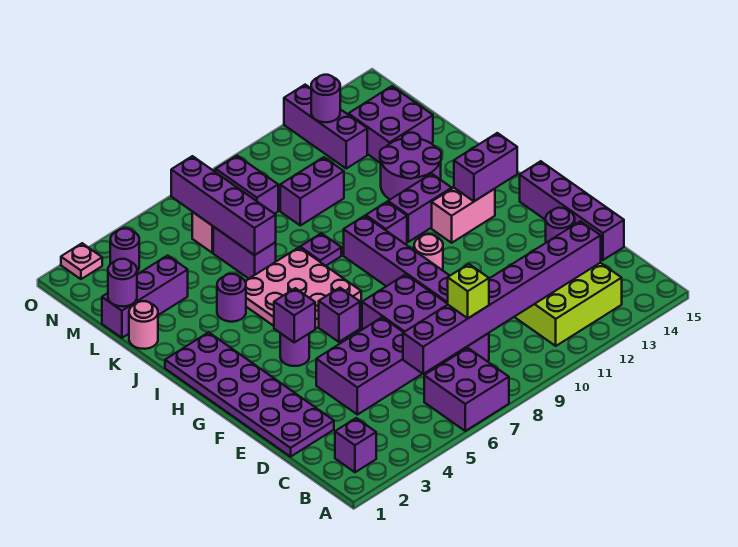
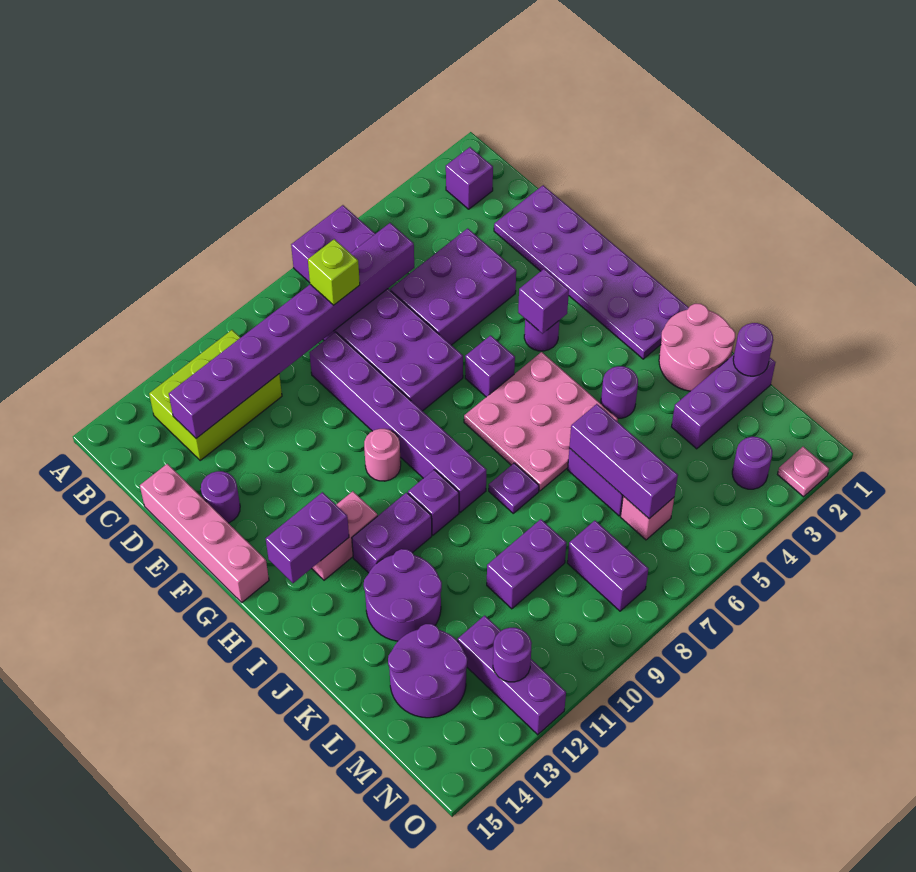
purple 1x4 brick [520,161,624,260] -> pink 1x4 brick [140,464,269,602]
pink 1x1 round brick [129,301,158,349] -> pink 2x2 round brick [659,304,735,391]
purple 1x4 brick [171,156,276,255] -> purple 1x3 brick [569,404,678,519]
purple 2x2 brick [348,86,433,163] -> purple 2x2 round brick [388,624,467,718]

